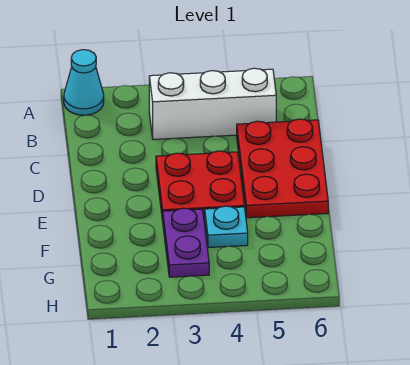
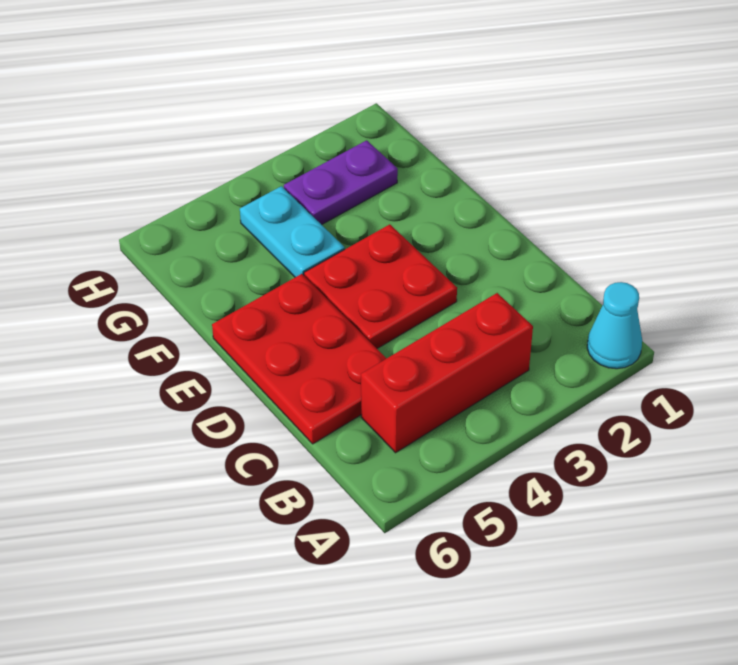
white 1x3 brick [149,68,276,139] -> red 1x3 brick [361,293,533,453]
purple 1x2 plate [163,208,209,277] -> purple 1x2 plate turned to [284,140,398,225]
cyan 1x1 plate [205,206,248,248] -> cyan 1x2 plate [240,186,345,277]

